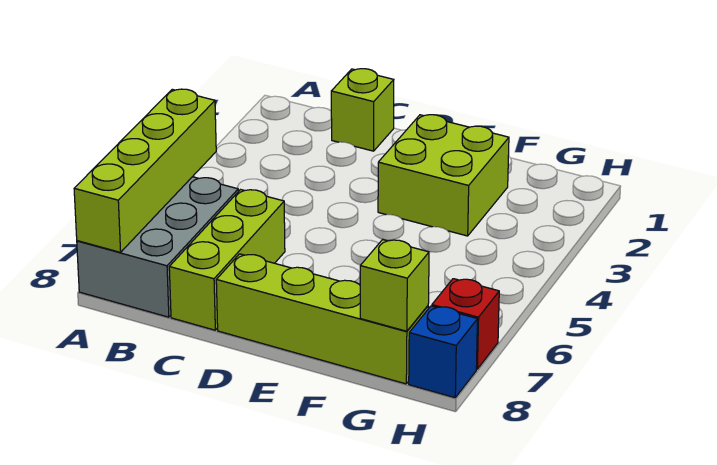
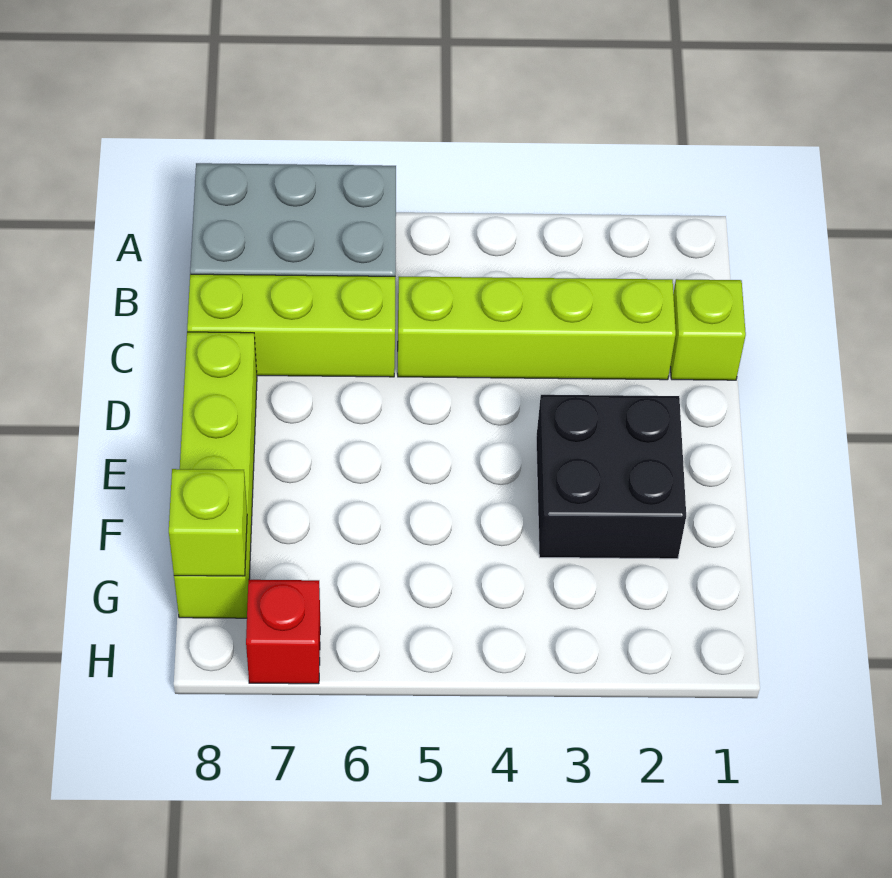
lime 1x4 brick [74,89,216,252] -> lime 1x4 brick moved to [398,277,676,380]
lime 2x2 brick [378,115,509,236] -> black 2x2 brick [536,395,686,559]
blue 1x1 brick [409,306,477,398] -> none

